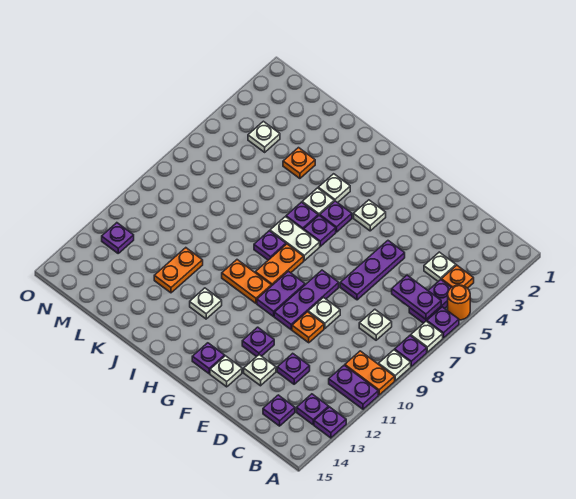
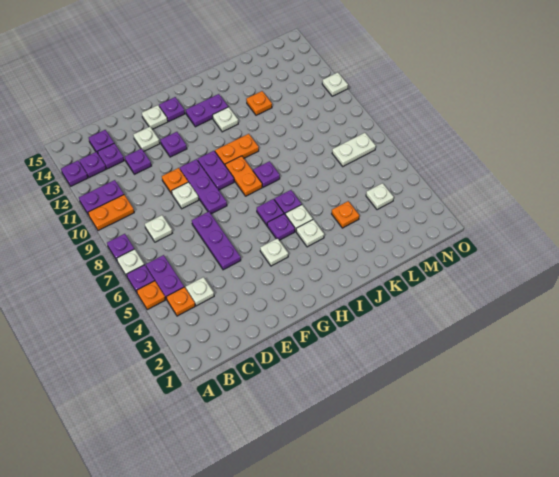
orange 1x1 round brick [448,285,470,320] -> orange 1x1 plate [137,281,165,310]
white 1x1 plate [379,350,411,381] -> white 1x1 plate moved to [322,72,348,96]
purple 1x2 plate [392,275,441,319] -> purple 1x2 plate moved to [186,94,228,127]
white 1x2 plate [270,217,320,261] -> white 1x2 plate moved to [332,133,376,166]
orange 1x2 plate [154,248,203,293] -> orange 1x1 plate [246,91,272,115]
purple 1x1 plate [102,223,134,253] -> purple 1x1 plate moved to [97,143,124,169]

